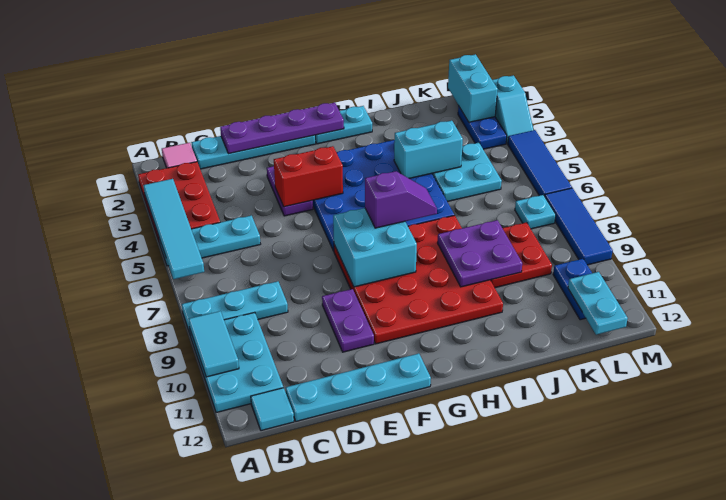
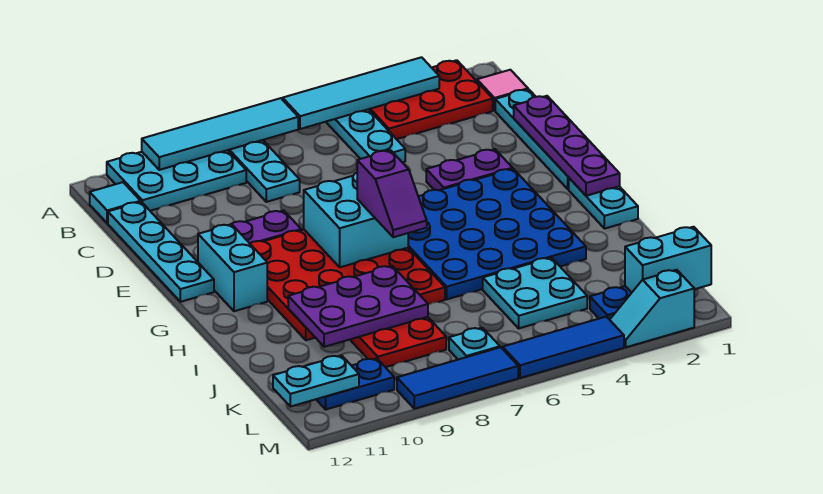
cyan 1x2 tile [189,311,239,377] -> cyan 1x4 tile [142,98,298,170]
red 1x2 brick [274,146,343,207] -> none
cyan 1x2 brick [394,121,463,179] -> cyan 1x2 brick moved to [198,224,267,311]
purple 2x2 plate [438,220,522,287] -> purple 2x3 plate [288,266,428,347]

